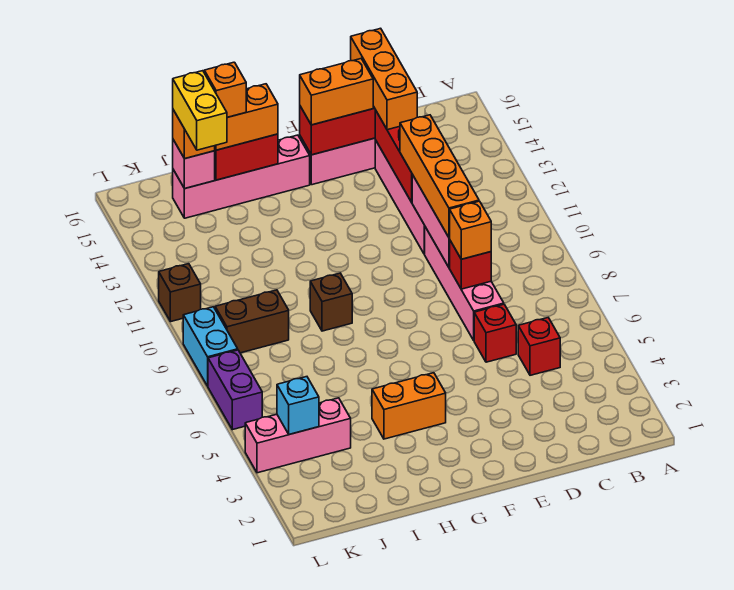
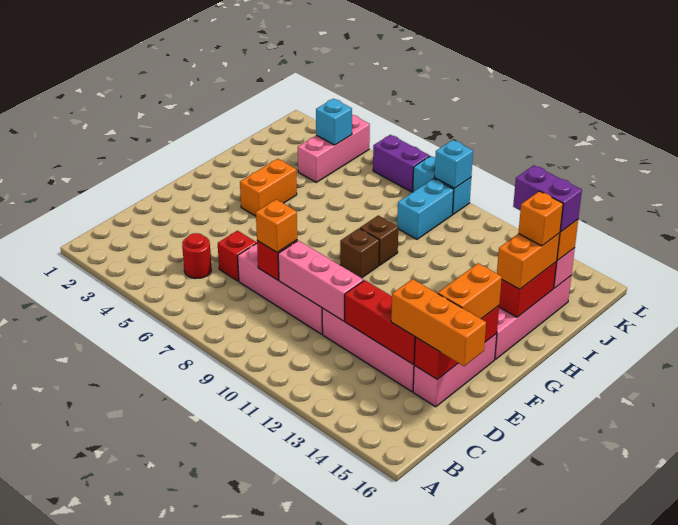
red 1x1 brick [518,318,560,375] -> red 1x1 round brick [182,233,211,279]
orange 1x4 brick [400,115,479,238] -> none
brown 1x2 brick [215,290,289,353] -> cyan 1x2 brick [397,179,454,239]
yellow 1x2 brick [173,71,227,150] -> purple 1x2 brick [513,165,582,232]
none -> cyan 1x1 brick [434,140,473,188]
brown 1x1 brick [159,264,201,322] -> brown 1x1 brick moved to [340,228,379,278]

